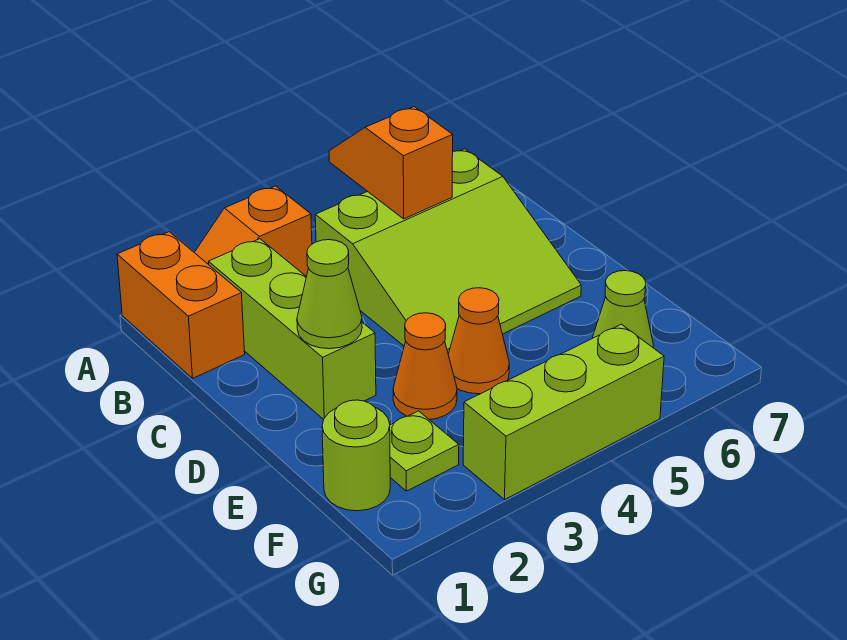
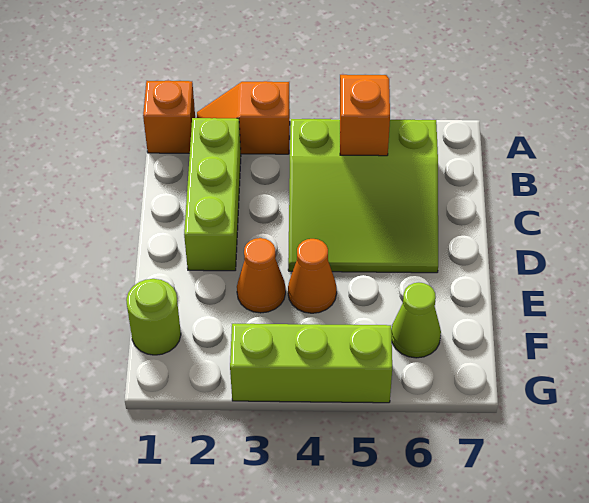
orange 1x2 brick [117,232,245,378] -> orange 1x1 brick [143,81,195,153]
lime 1x1 cone [297,240,362,349] -> none
lime 1x1 plate [390,411,459,491] -> none

